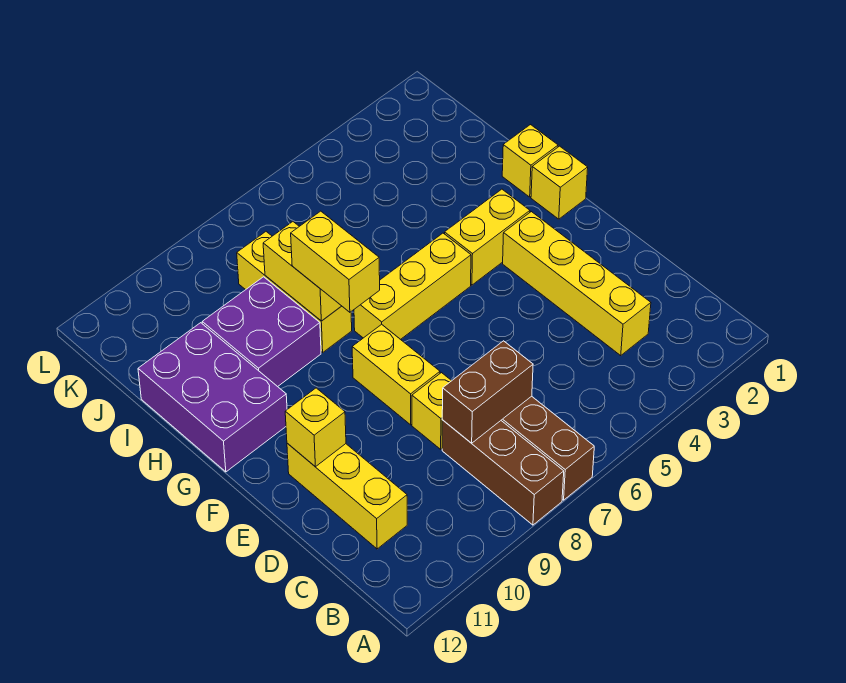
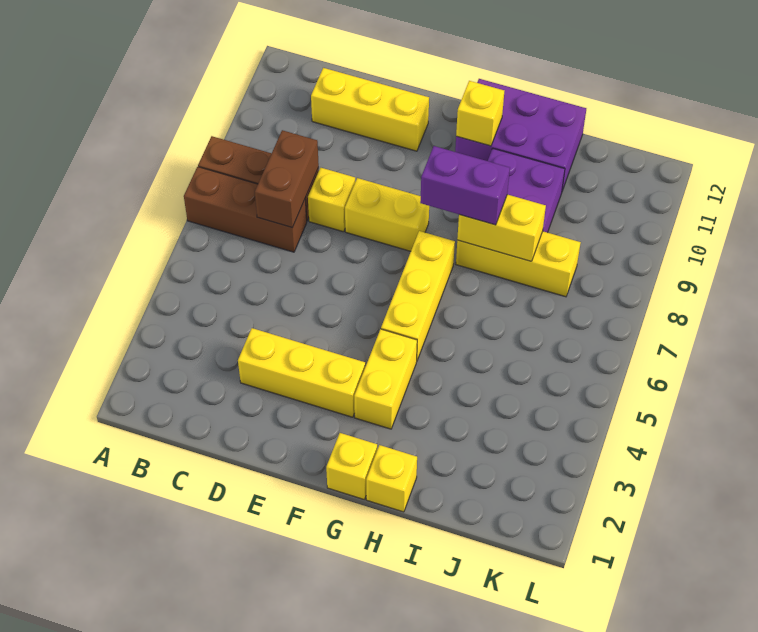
yellow 1x4 brick [503,212,651,355] -> yellow 1x3 brick [238,328,365,417]
yellow 1x1 brick [285,388,346,467] -> yellow 1x1 brick moved to [456,81,504,146]
yellow 1x2 brick [291,211,380,312] -> purple 1x2 brick [420,146,510,225]

